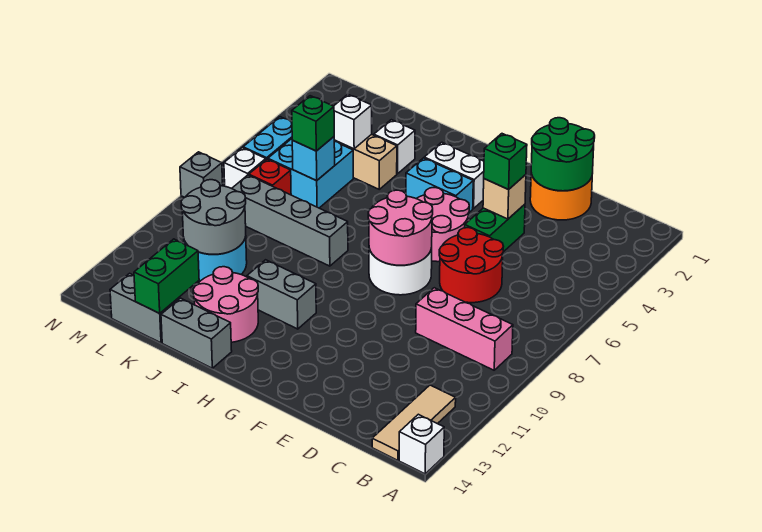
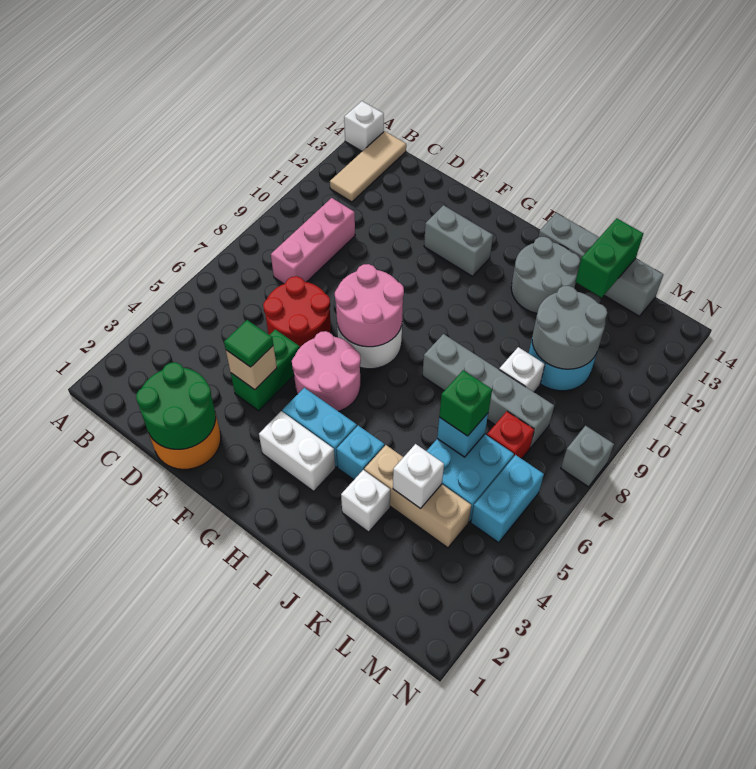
pink 1x3 brick [416,288,513,370] -> pink 1x3 brick turned to [271,198,355,284]
green 1x1 brick [484,134,527,189] -> green 1x1 tile [224,320,273,367]
grey 1x2 brick [247,260,316,329] -> grey 1x2 brick moved to [424,205,493,276]
none -> cyan 1x1 brick [336,426,384,480]
pink 2x2 round brick [193,267,258,342] -> grey 2x2 round brick [511,237,580,313]
white 1x1 brick [224,148,266,189] -> white 1x1 brick moved to [499,347,545,392]

